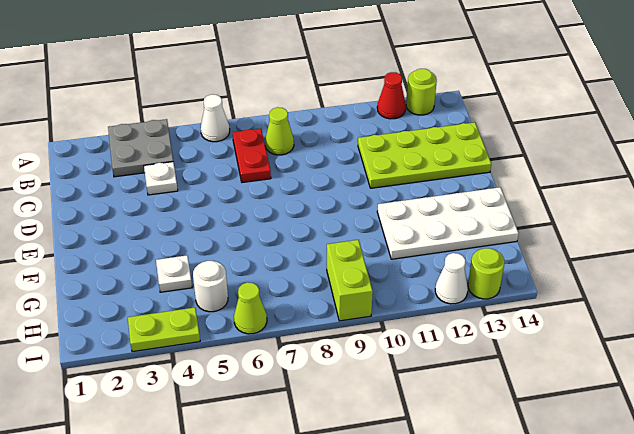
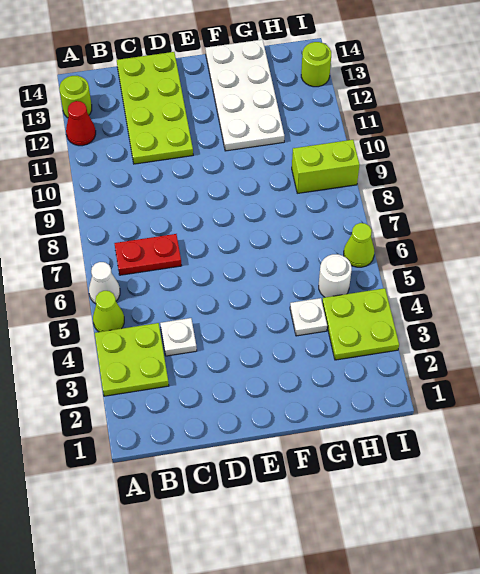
grey 2x2 plate [108,119,173,177] -> lime 2x2 plate [95,323,169,396]
lime 1x1 cone [265,107,294,155] -> lime 1x1 cone moved to [93,291,124,332]
lime 1x2 plate [128,307,200,352] -> lime 2x2 plate [322,288,399,360]
white 1x1 cone [435,253,468,304] -> none

